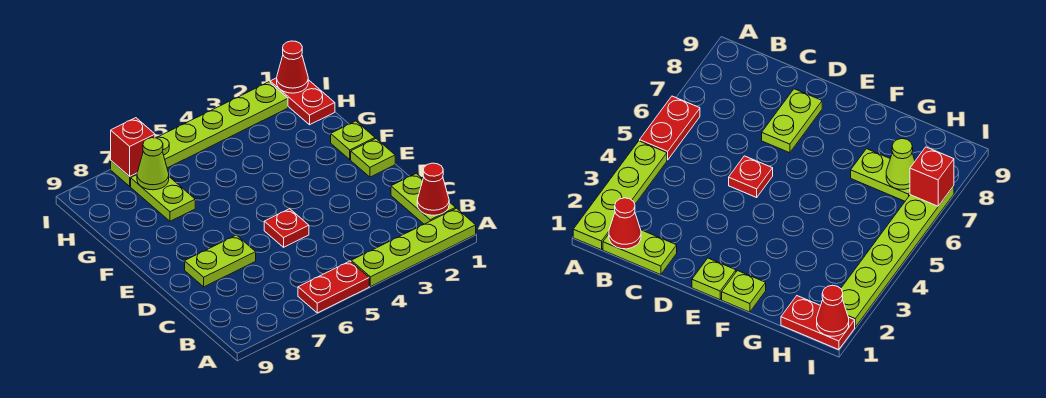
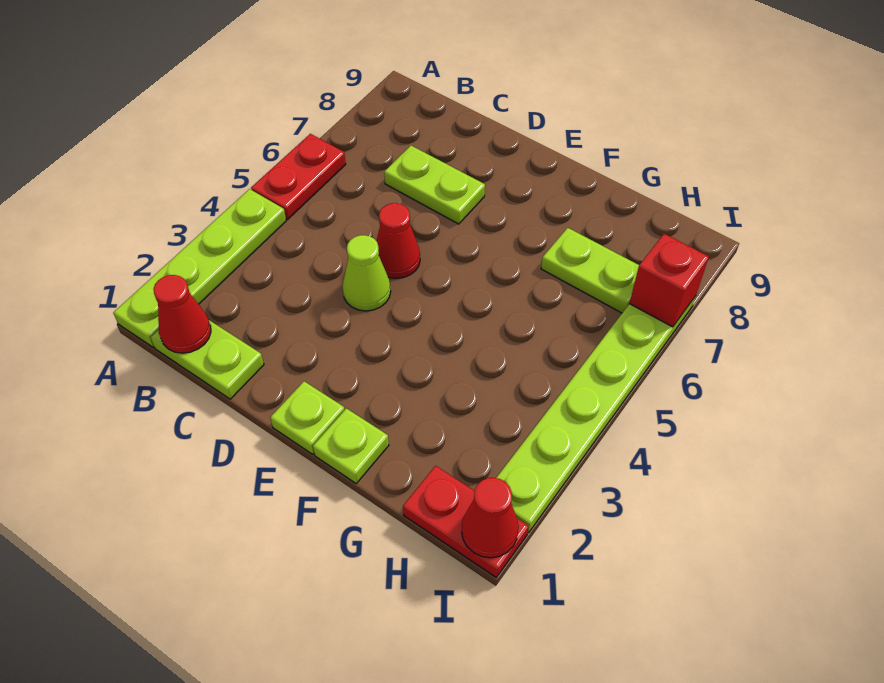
red 1x1 plate [264,209,309,247] -> red 1x1 cone [377,203,420,278]
lime 1x2 plate [185,235,256,287] -> lime 1x2 plate turned to [384,146,485,224]
lime 1x1 cone [137,138,169,190] -> lime 1x1 cone moved to [342,235,391,311]

